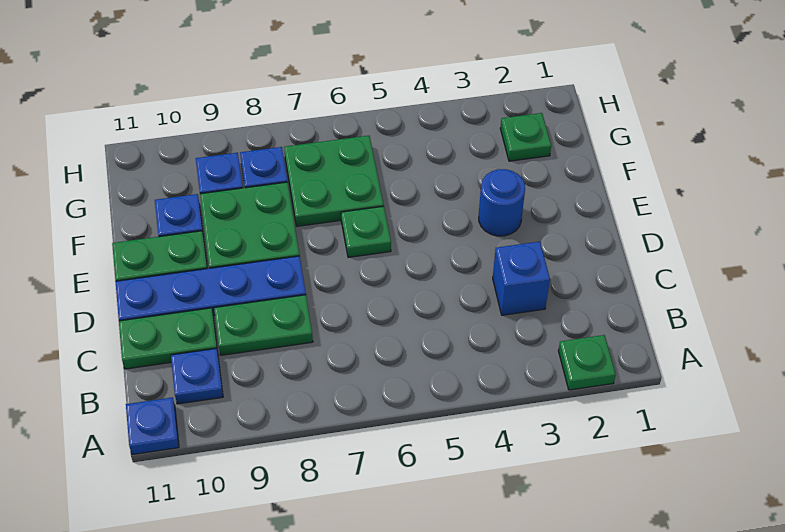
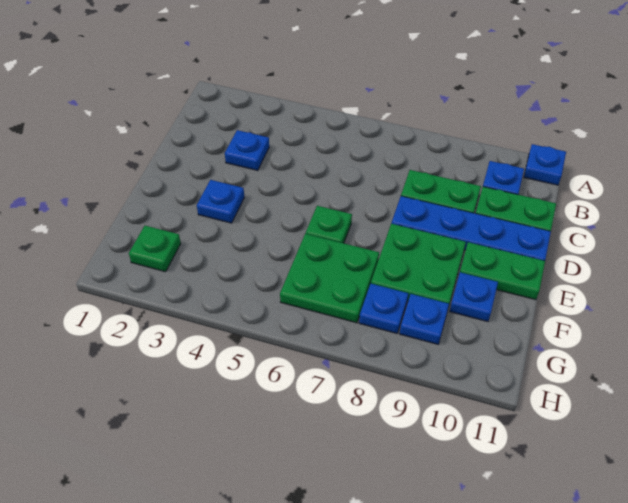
green 1x1 plate [558,335,616,390] -> none
blue 1x1 brick [493,242,550,315] -> blue 1x1 plate [225,130,269,170]
blue 1x1 round brick [479,169,525,236] -> blue 1x1 plate [197,180,244,223]

